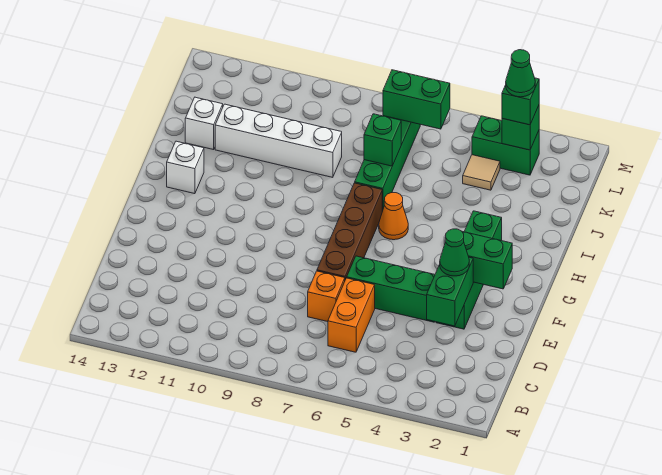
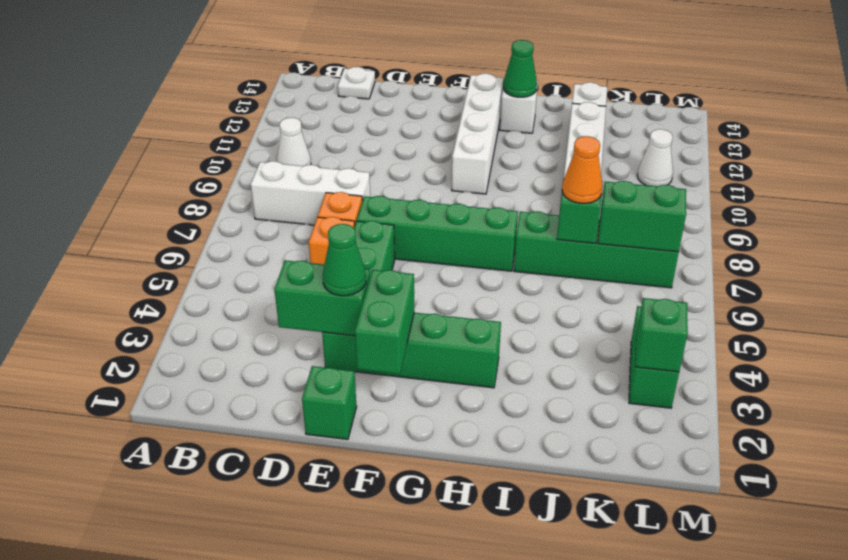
none -> white 1x3 brick [251,161,370,225]
none -> white 1x1 cone [277,118,311,166]
orange 1x2 brick [328,278,375,352] -> orange 1x1 brick [309,217,355,265]
none -> white 1x1 plate [338,67,375,99]
brown 1x4 brick [317,183,382,279] -> green 1x4 brick [357,196,518,271]
none -> white 1x4 brick [452,73,503,194]
orange 1x1 cone [379,193,408,240] -> orange 1x1 cone moved to [562,136,603,203]
tan 1x1 tile [463,155,500,190] -> none
green 1x1 brick [502,78,539,125] -> green 1x1 brick moved to [302,366,357,439]
green 1x1 cone [506,50,535,97] -> green 1x1 cone moved to [503,40,537,97]
green 1x2 brick [383,70,450,129] -> green 1x2 brick turned to [598,181,686,252]
none -> white 1x1 cone [637,129,673,186]

